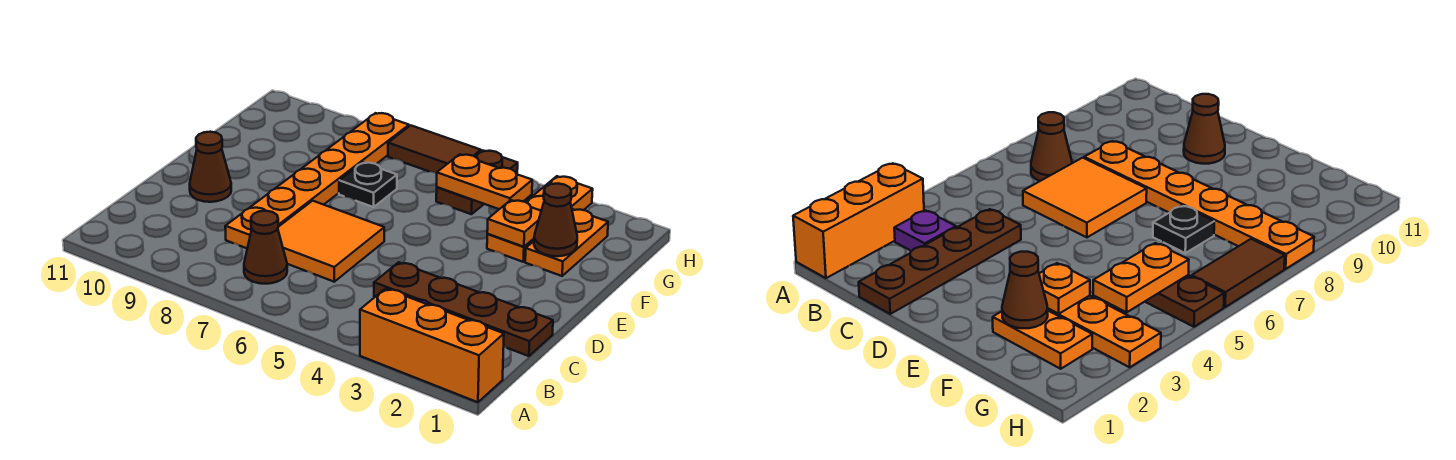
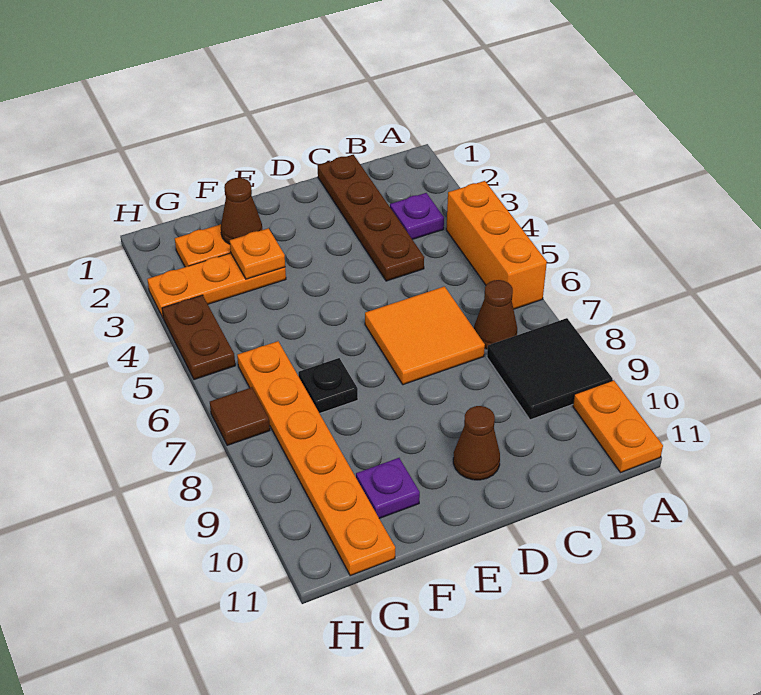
orange 1x3 brick [360,289,504,402] -> orange 1x3 brick moved to [446,181,547,309]
none -> black 2x2 tile [487,318,613,420]
orange 1x6 plate [225,113,409,248] -> orange 1x6 plate turned to [237,341,395,576]
none -> purple 1x1 plate [356,458,420,518]
orange 1x2 plate [437,154,532,209] -> orange 1x2 plate moved to [573,380,663,472]
brown 1x2 plate [436,151,518,214] -> brown 1x2 plate turned to [162,295,235,380]
brown 1x2 tile [388,126,481,173] -> brown 1x1 tile [210,387,270,445]

